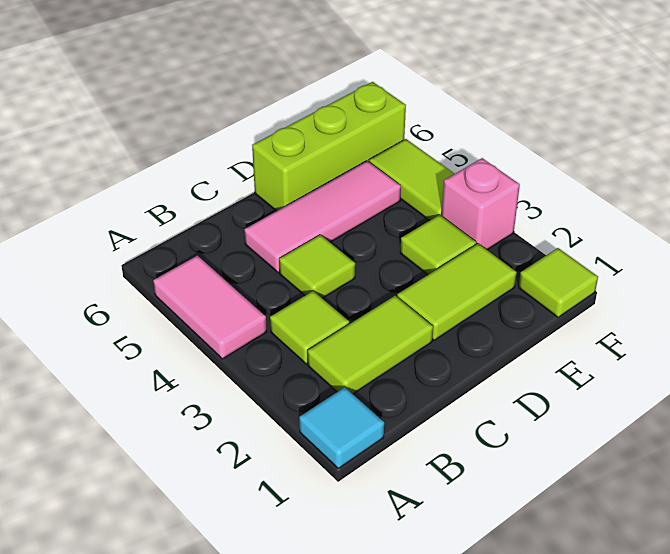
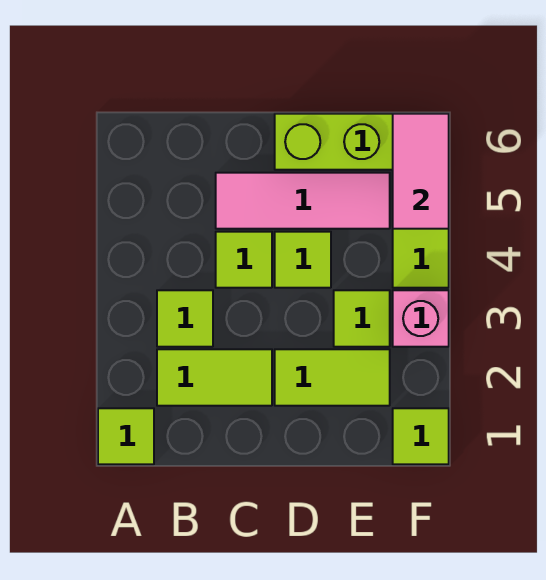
cyan 1x1 tile [299,387,384,468] -> lime 1x1 tile [98,408,154,464]
pink 1x2 tile [153,256,267,359] -> pink 1x2 tile moved to [393,114,449,229]
none -> lime 1x1 tile [275,232,331,288]

